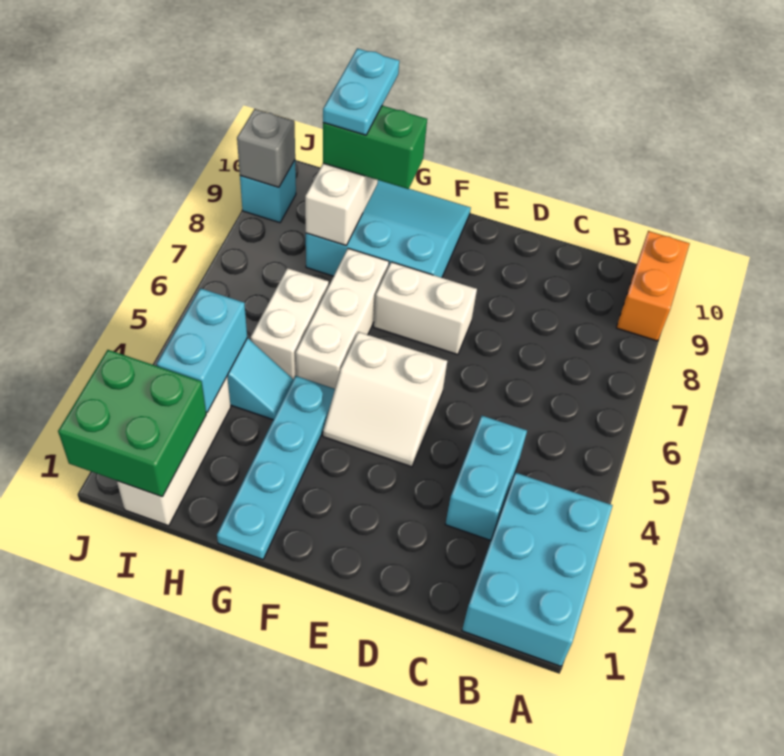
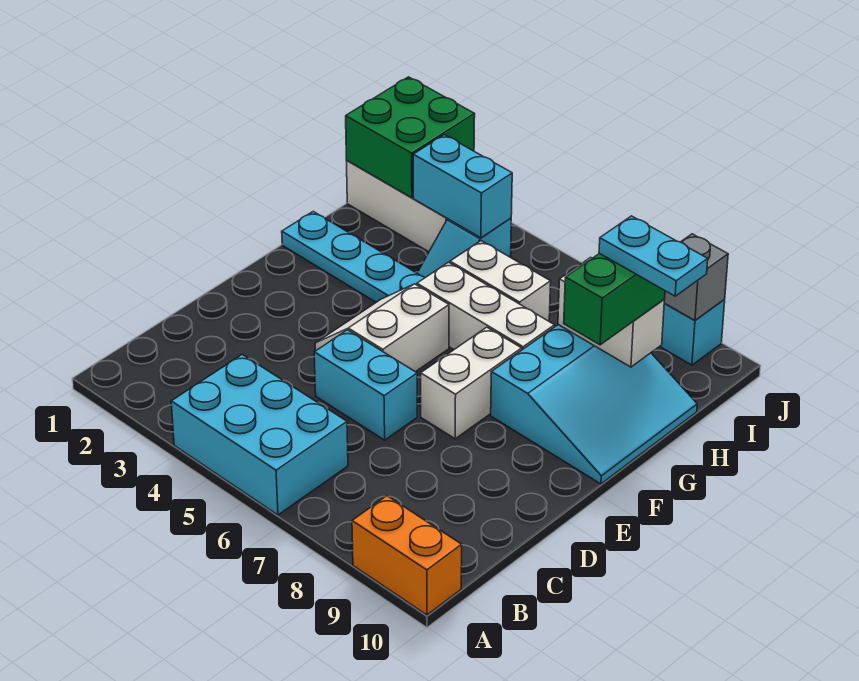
cyan 2x3 brick [462,473,613,666] -> cyan 2x3 brick moved to [171,355,348,515]
cyan 1x2 brick [445,416,527,540] -> cyan 1x2 brick moved to [314,330,417,440]

